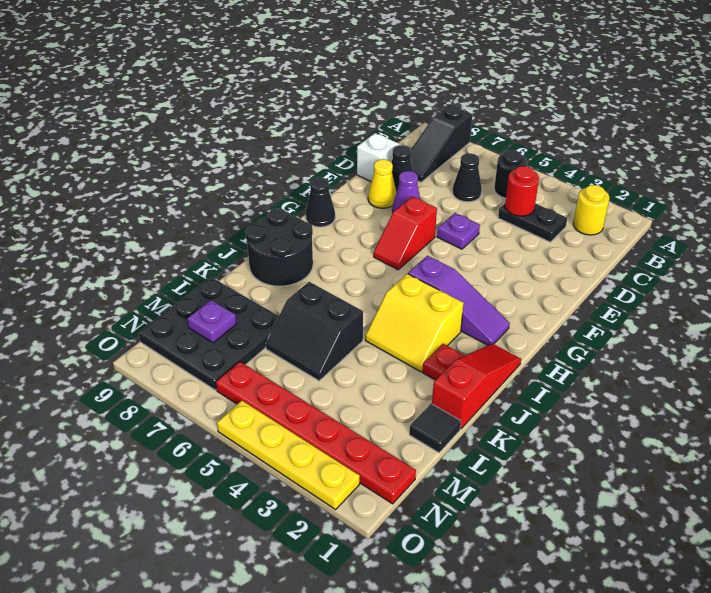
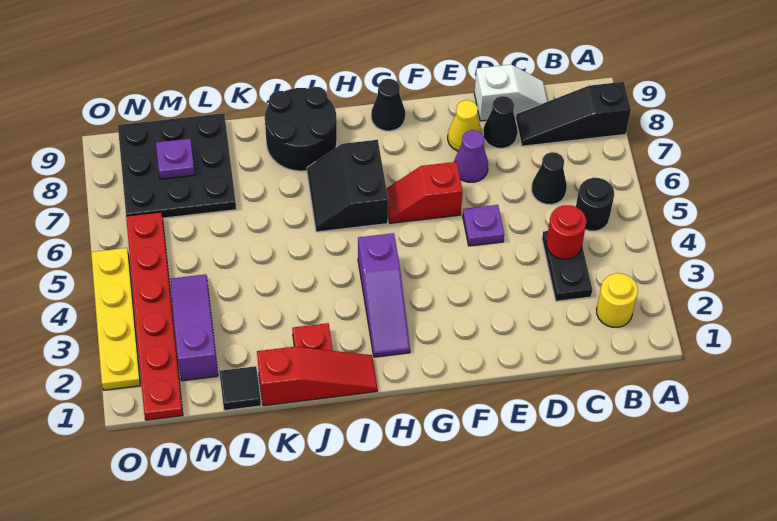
yellow 2x2 slope [365,274,464,372] -> none
black 2x2 slope [266,282,363,381] -> black 2x2 slope moved to [307,140,388,232]
none -> purple 1x3 slope [171,274,218,381]

